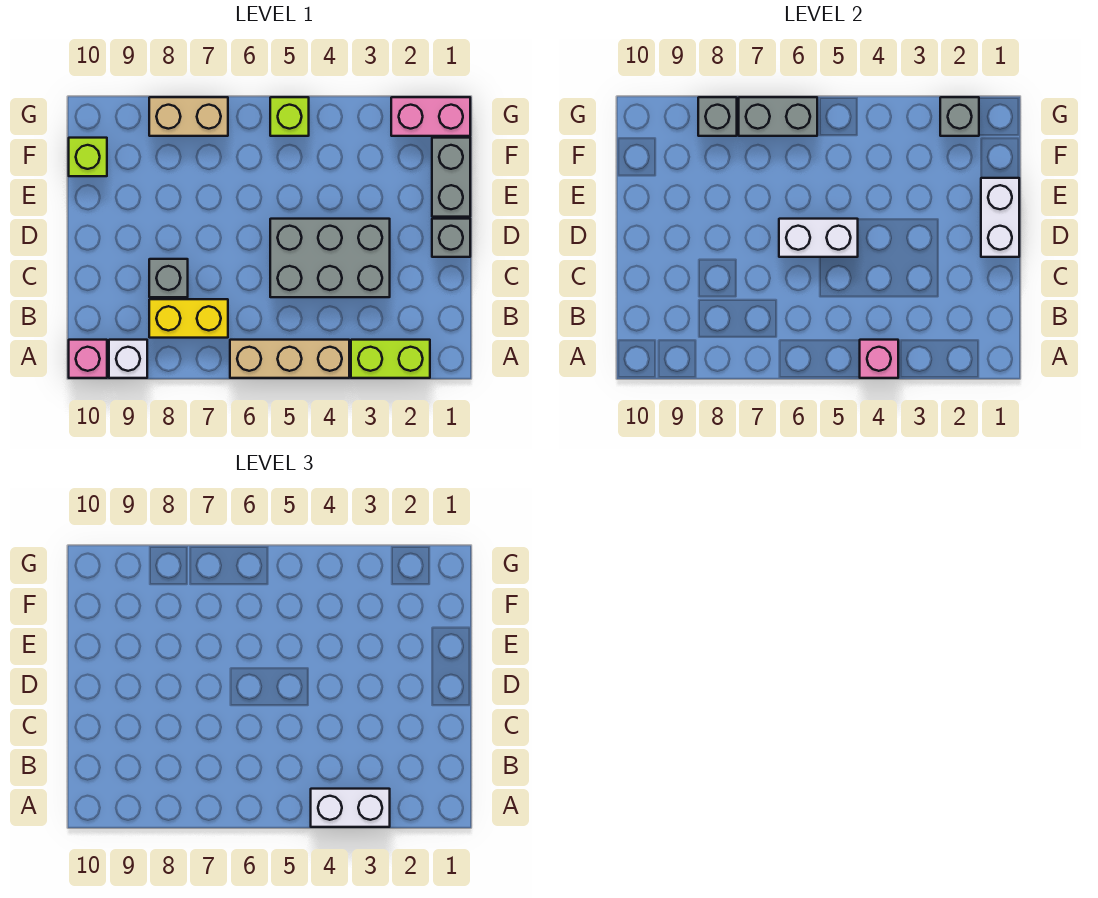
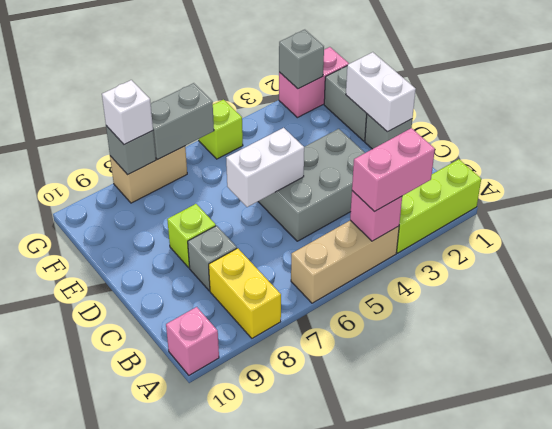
lime 1x2 brick [351,340,430,378] -> lime 1x3 brick [397,159,481,253]
white 1x2 brick [311,789,390,827] -> pink 1x2 brick [352,128,435,211]
white 1x1 brick [109,340,147,378] -> white 1x1 brick moved to [102,80,153,145]
yellow 1x2 brick [149,299,228,338] -> yellow 1x2 brick turned to [209,248,281,338]
lime 1x1 brick [69,138,107,176] -> lime 1x1 brick moved to [167,204,216,268]

